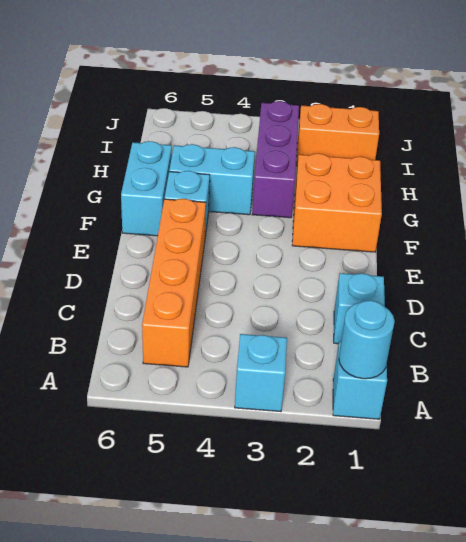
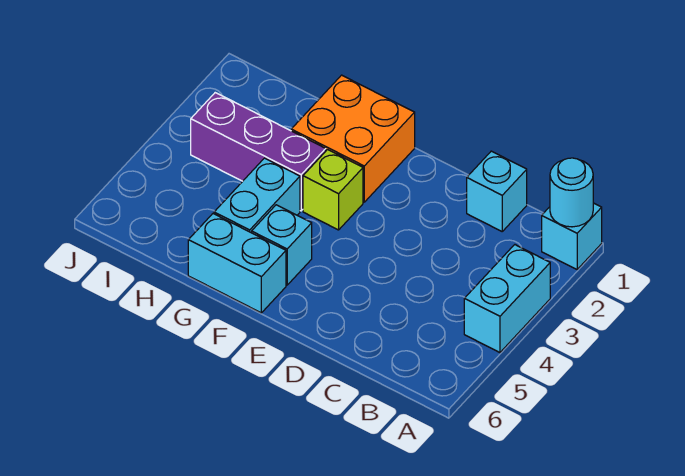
cyan 1x1 brick [235,334,287,412] -> cyan 1x2 brick [464,245,550,353]
orange 1x4 brick [142,199,206,367] -> none
none -> lime 1x1 brick [303,150,363,230]
orange 1x2 brick [296,104,379,166] -> none

